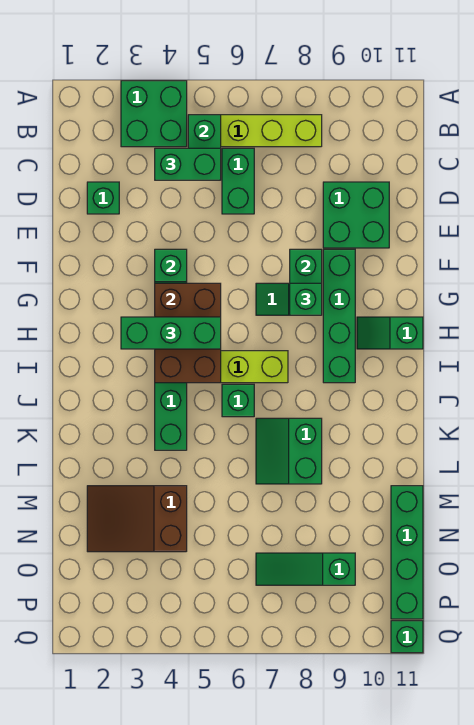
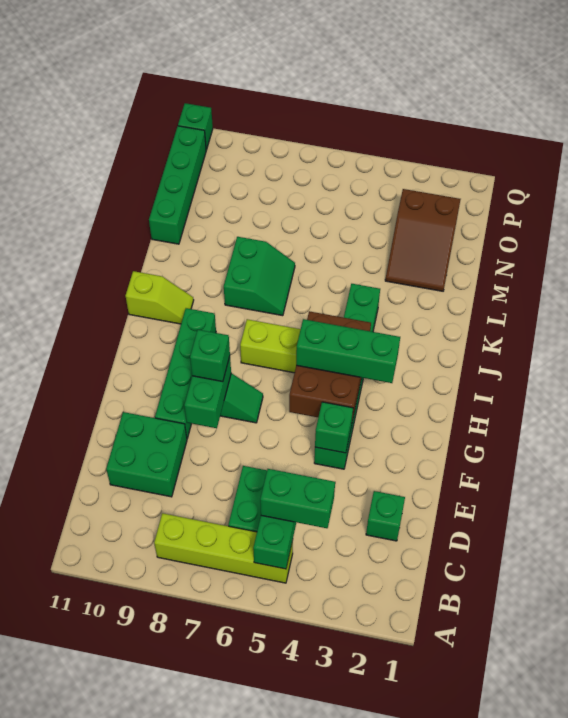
green 2x2 brick [121,81,187,147] -> none
green 1x2 slope [357,317,423,349] -> none
green 1x1 brick [222,384,254,417] -> none
none -> lime 1x2 slope [126,271,194,324]
brown 2x3 slope [87,486,187,552] -> brown 2x3 slope turned to [385,189,461,291]
green 1x3 slope [256,553,355,585] -> none

